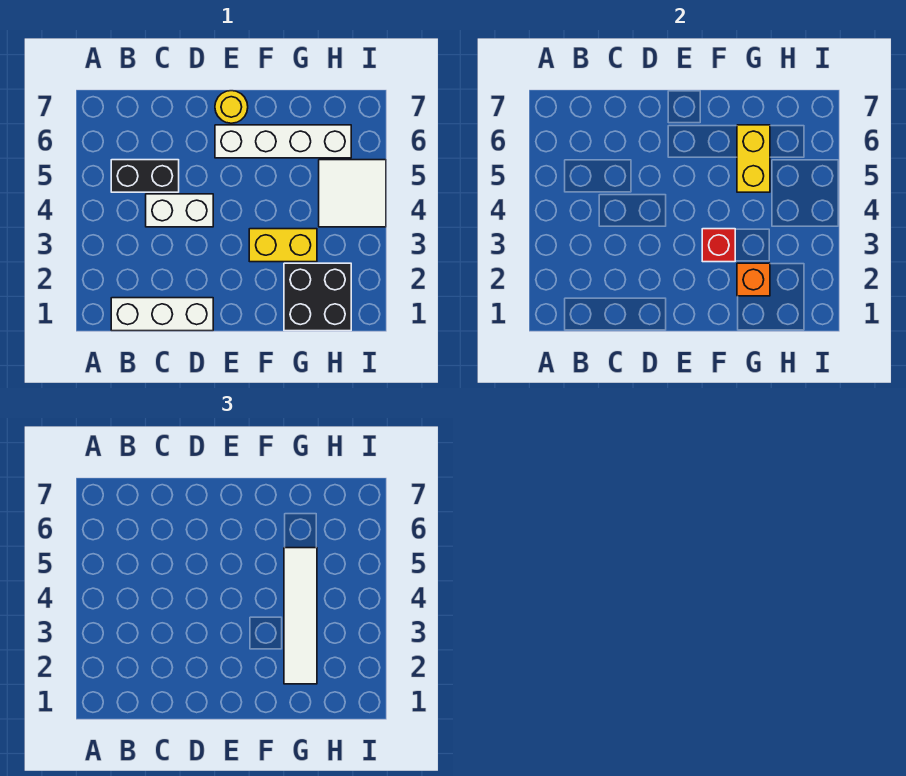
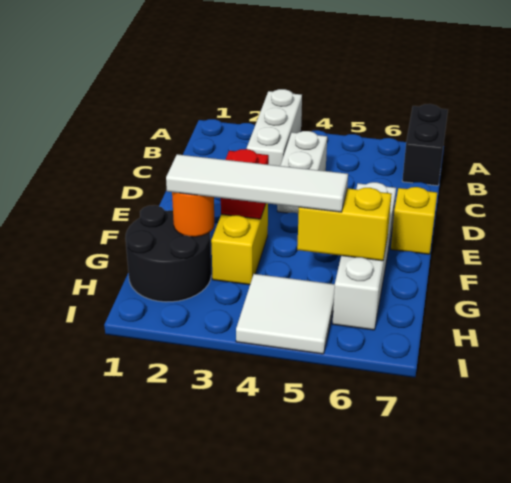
white 1x3 brick [111,298,213,331] -> white 1x3 brick moved to [247,89,302,166]
black 1x2 brick [111,160,179,192] -> black 1x2 brick moved to [402,104,448,186]
yellow 1x1 round brick [215,91,248,123] -> yellow 1x1 brick [391,187,437,254]
black 2x2 brick [284,263,351,331] -> black 2x2 round brick [126,205,211,302]
orange 1x1 brick [737,263,770,296] -> orange 1x1 round brick [172,192,214,237]

